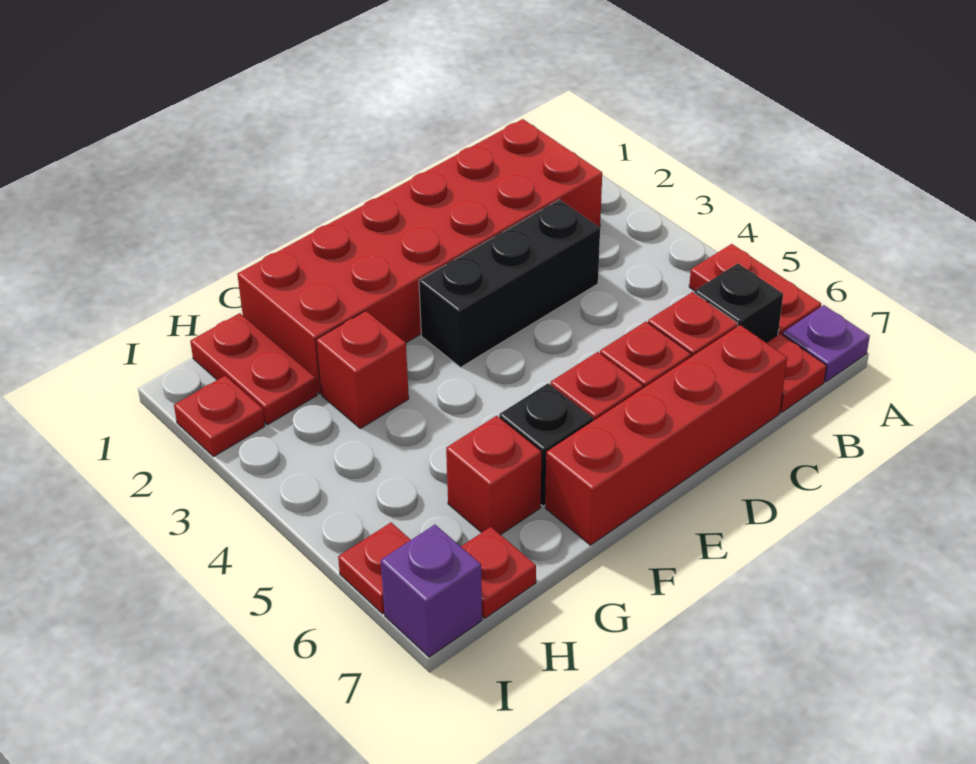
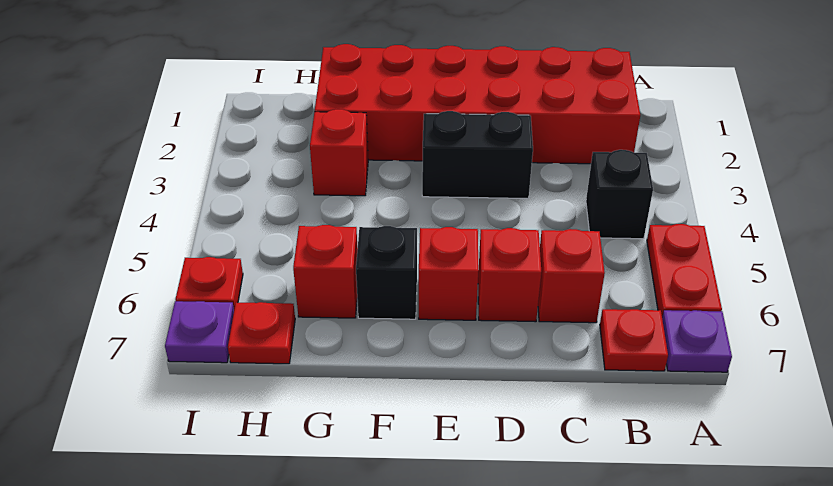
black 1x1 brick [695,264,783,343] -> black 1x1 brick moved to [586,150,653,239]
black 1x3 brick [419,200,600,367] -> black 1x2 brick [422,111,533,198]
red 1x4 brick [545,325,787,545] -> none
red 1x2 plate [190,313,317,425] -> none
red 1x1 plate [174,376,265,457] -> none
purple 1x1 brick [381,525,482,657] -> purple 1x1 plate [165,301,234,363]

